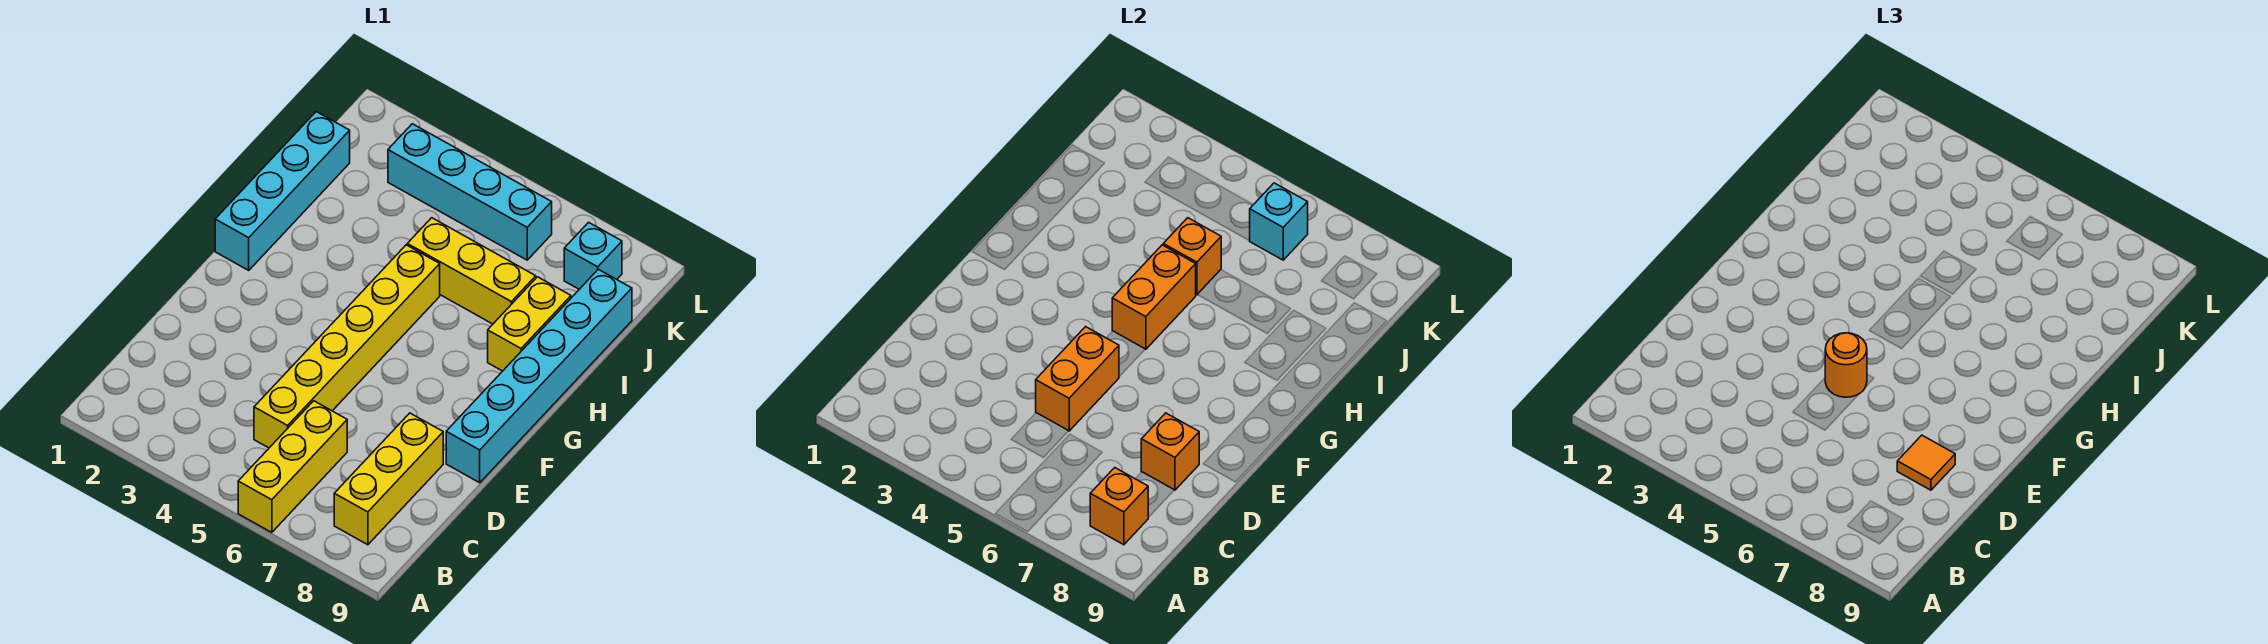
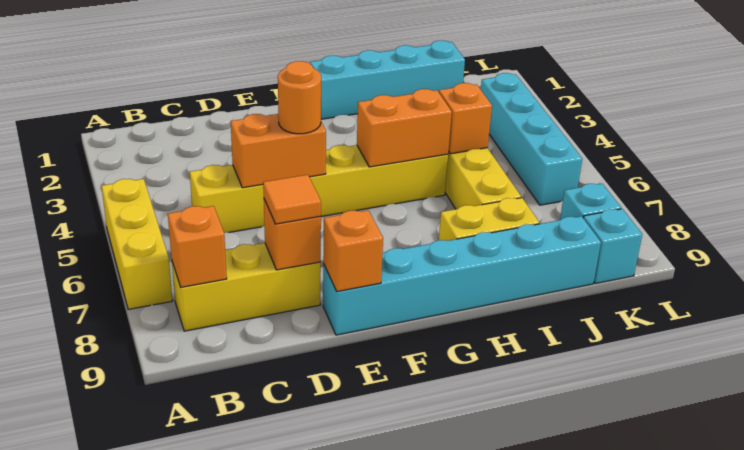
yellow 1x3 brick [238,401,347,533] -> yellow 1x3 brick turned to [102,179,173,309]
none -> orange 1x1 brick [323,210,383,292]
cyan 1x1 brick [1250,183,1308,260] -> cyan 1x1 brick moved to [583,209,642,284]

